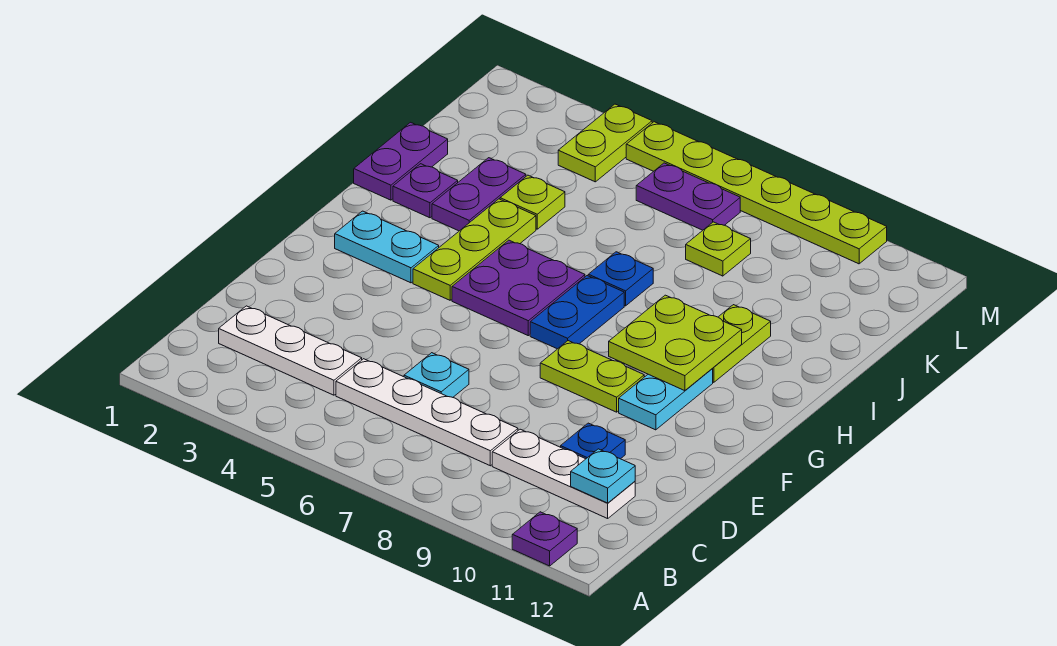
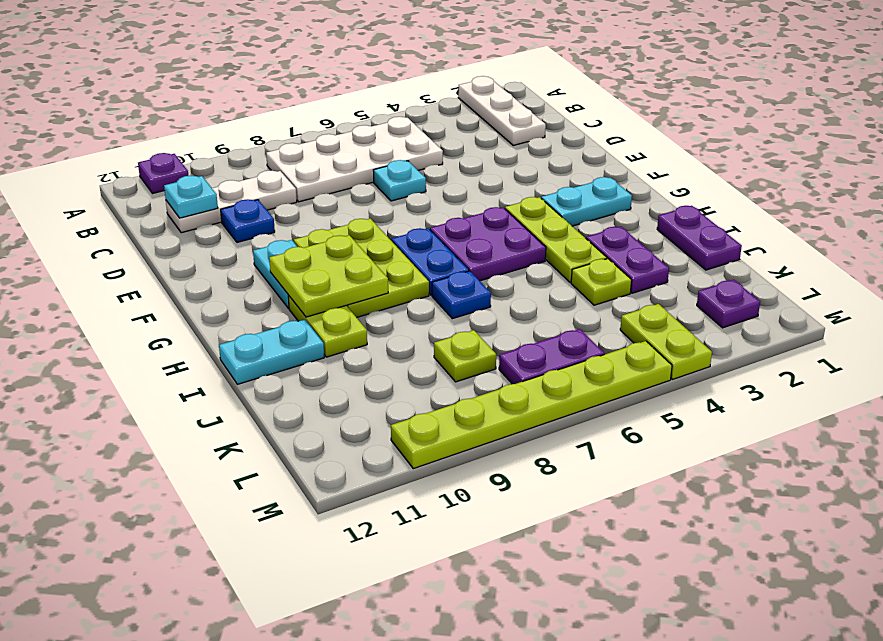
white 1x3 plate [219,306,362,395] -> white 1x3 plate turned to [458,76,546,145]
white 1x4 plate [336,359,518,466] -> white 2x4 plate [266,117,443,202]
lime 1x2 plate [540,341,644,412] -> lime 2x3 plate [294,219,429,318]
purple 1x1 plate [393,164,458,218] -> purple 1x1 plate moved to [697,280,760,328]
none -> cyan 1x2 plate [219,320,324,384]

